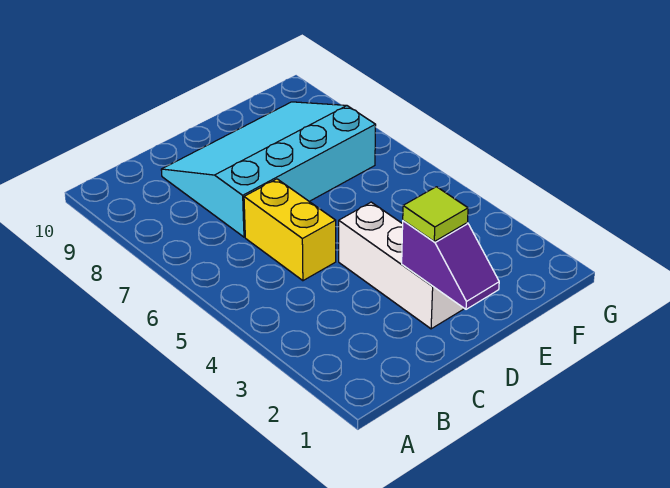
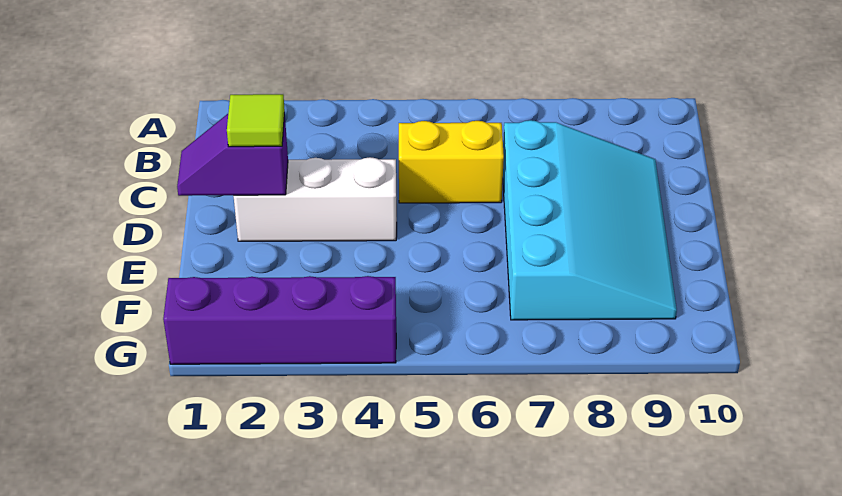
none -> purple 1x4 brick [163,276,396,364]

